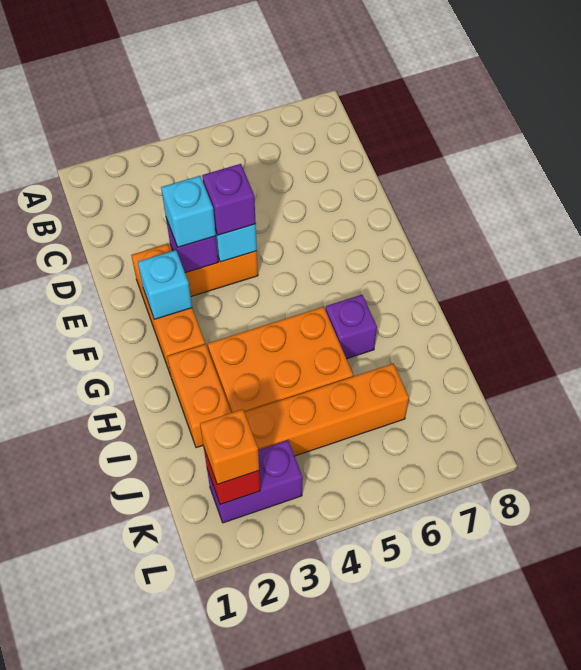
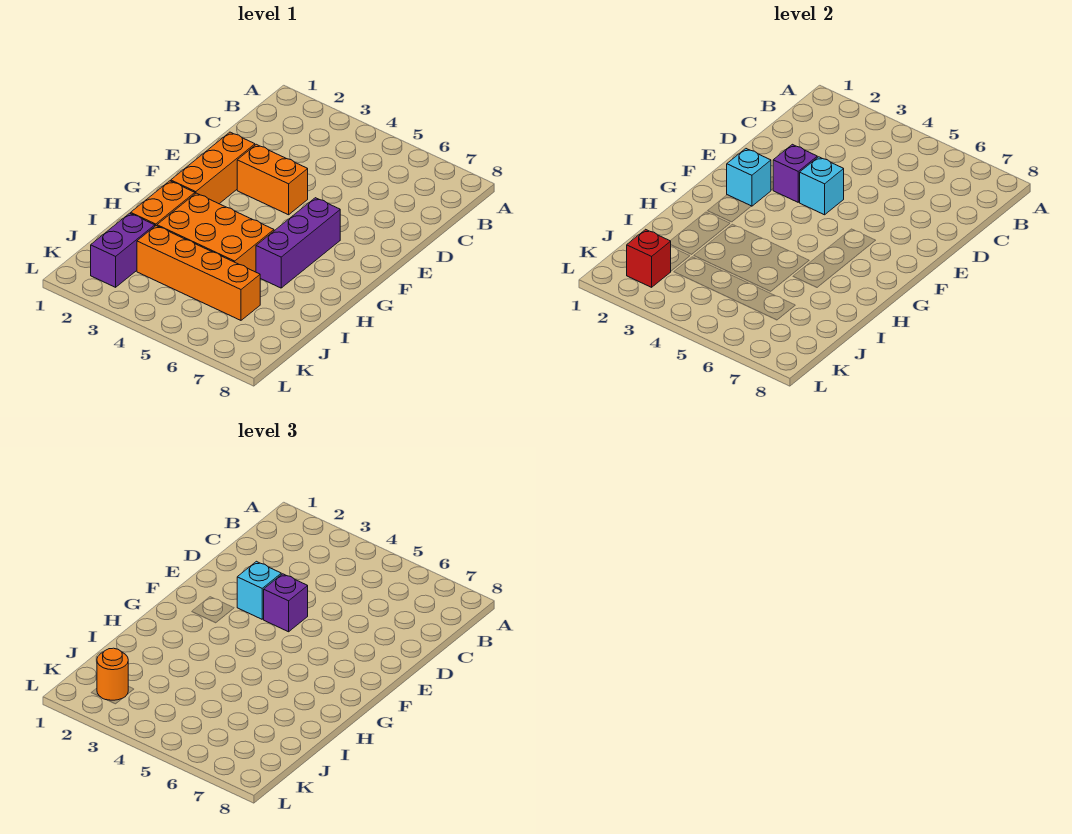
purple 1x1 brick [326,295,377,359] -> purple 1x3 brick [256,198,340,288]
purple 1x2 brick [207,440,303,523] -> purple 1x2 brick turned to [91,213,155,287]
orange 1x1 brick [200,409,259,484] -> orange 1x1 round brick [97,648,128,700]

